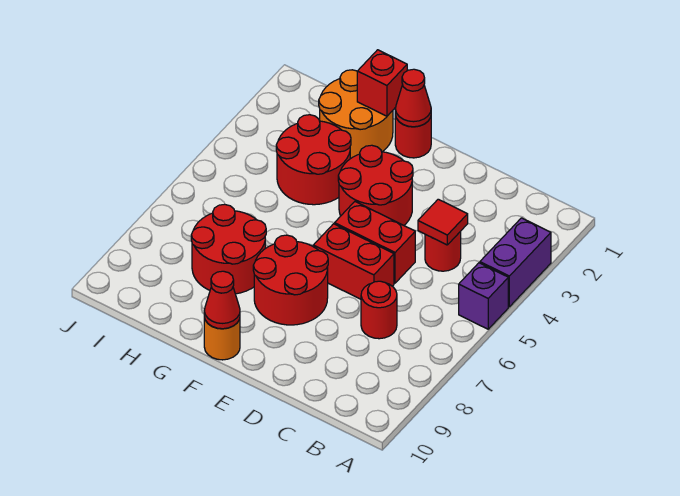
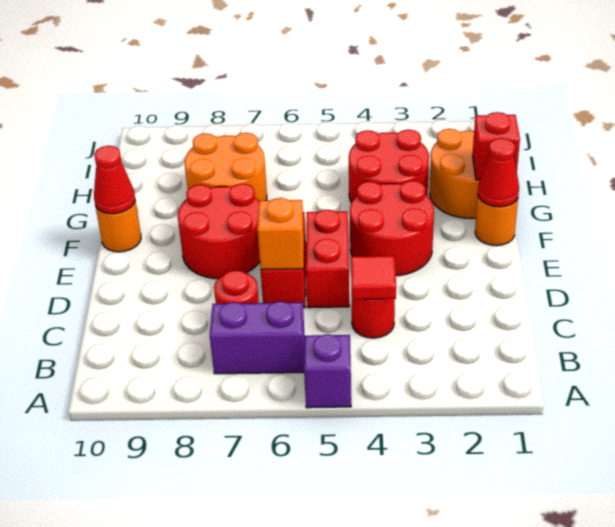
purple 1x2 brick [480,218,551,307] -> purple 1x2 brick moved to [210,301,305,374]
none -> orange 1x1 brick [257,198,304,270]
red 1x1 round brick [395,115,431,158] -> orange 1x1 round brick [475,196,518,246]
red 2x2 round brick [191,204,266,294] -> orange 2x2 round brick [185,133,267,201]

